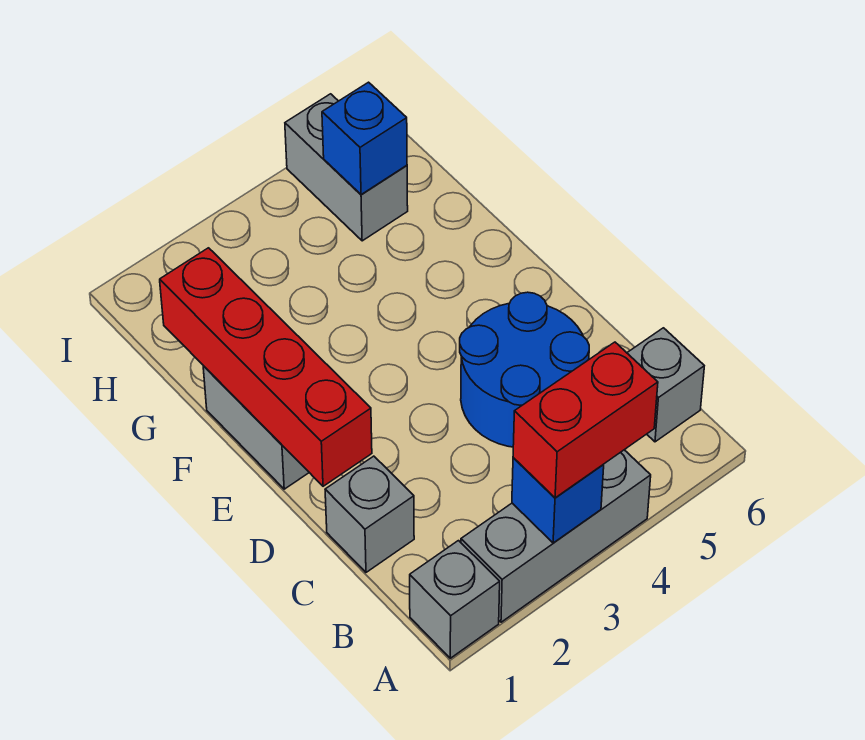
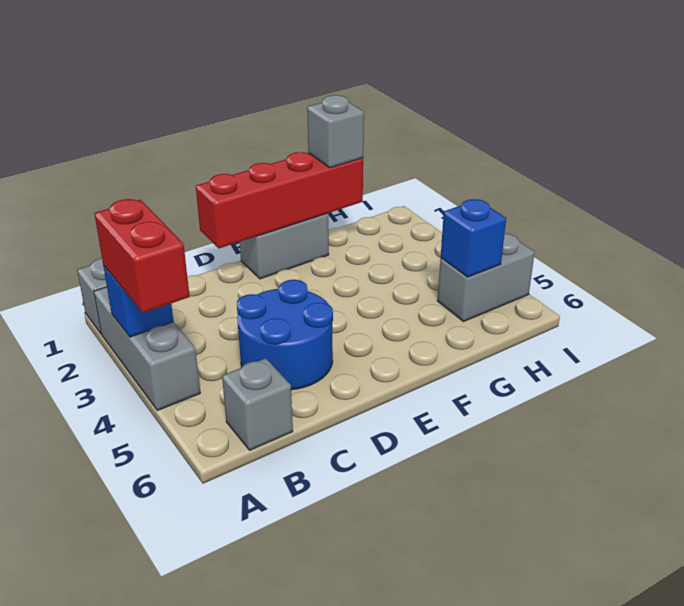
grey 1x1 brick [325,456,414,572] -> grey 1x1 brick moved to [307,95,364,168]

